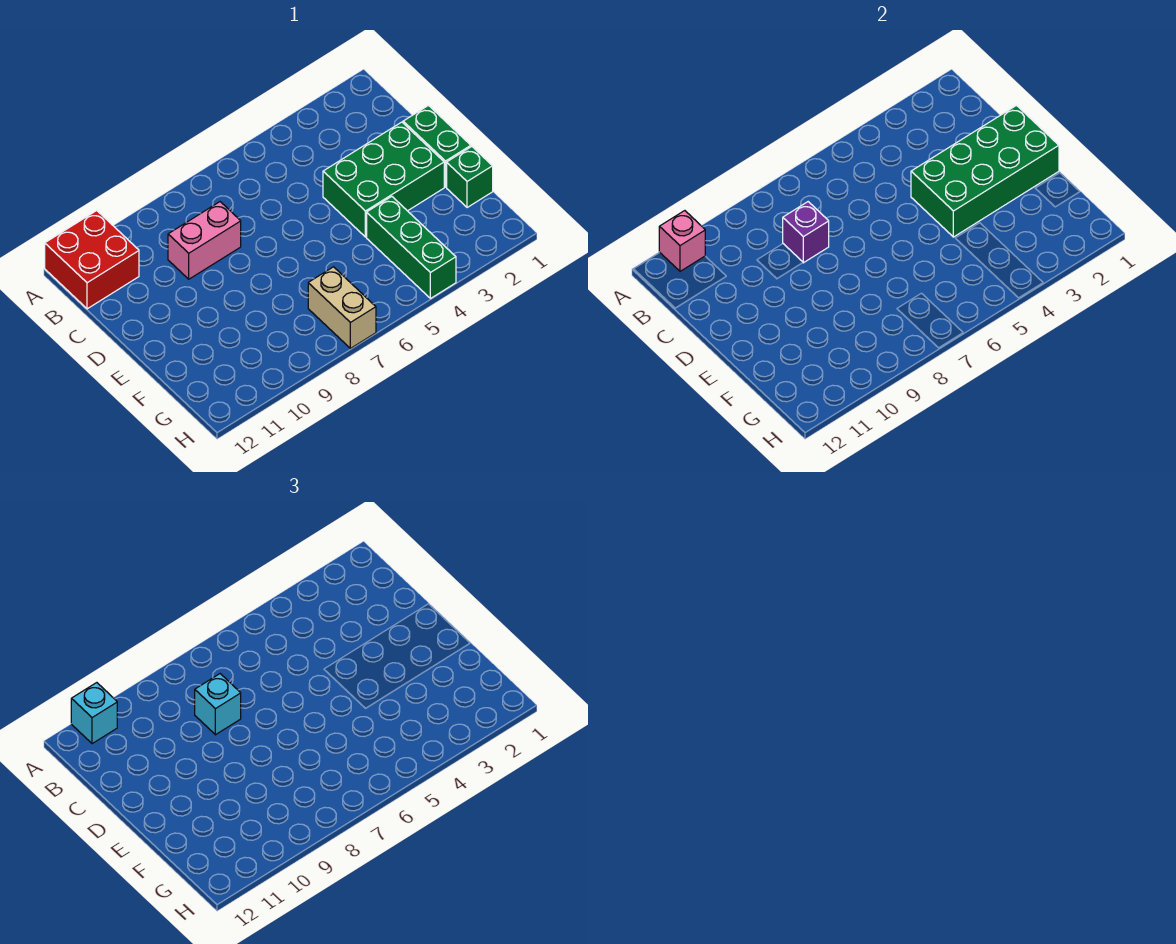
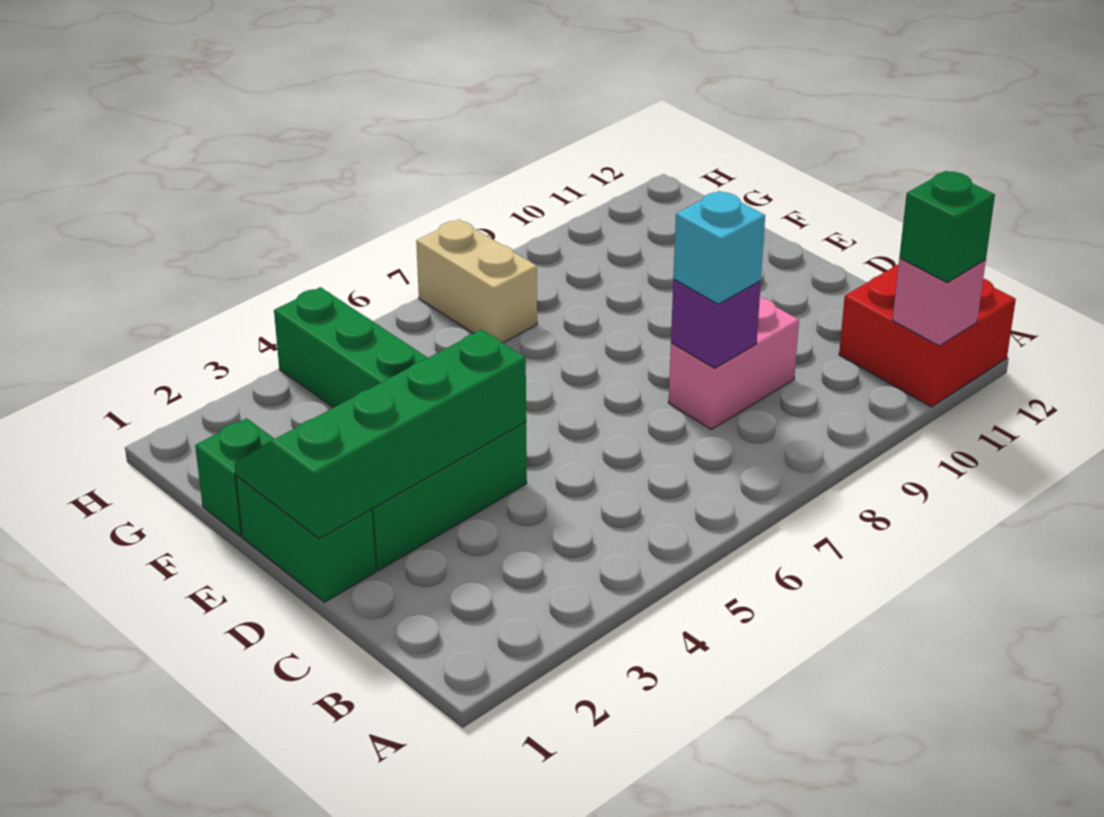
cyan 1x1 brick [71,683,117,744] -> green 1x1 brick [899,171,995,282]
green 2x4 brick [911,106,1059,237] -> green 2x4 slope [234,330,526,539]

